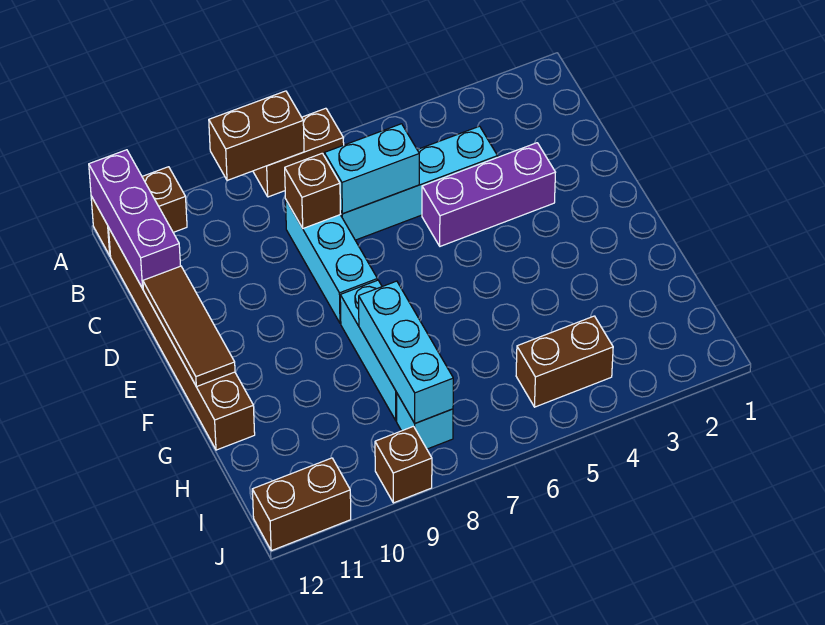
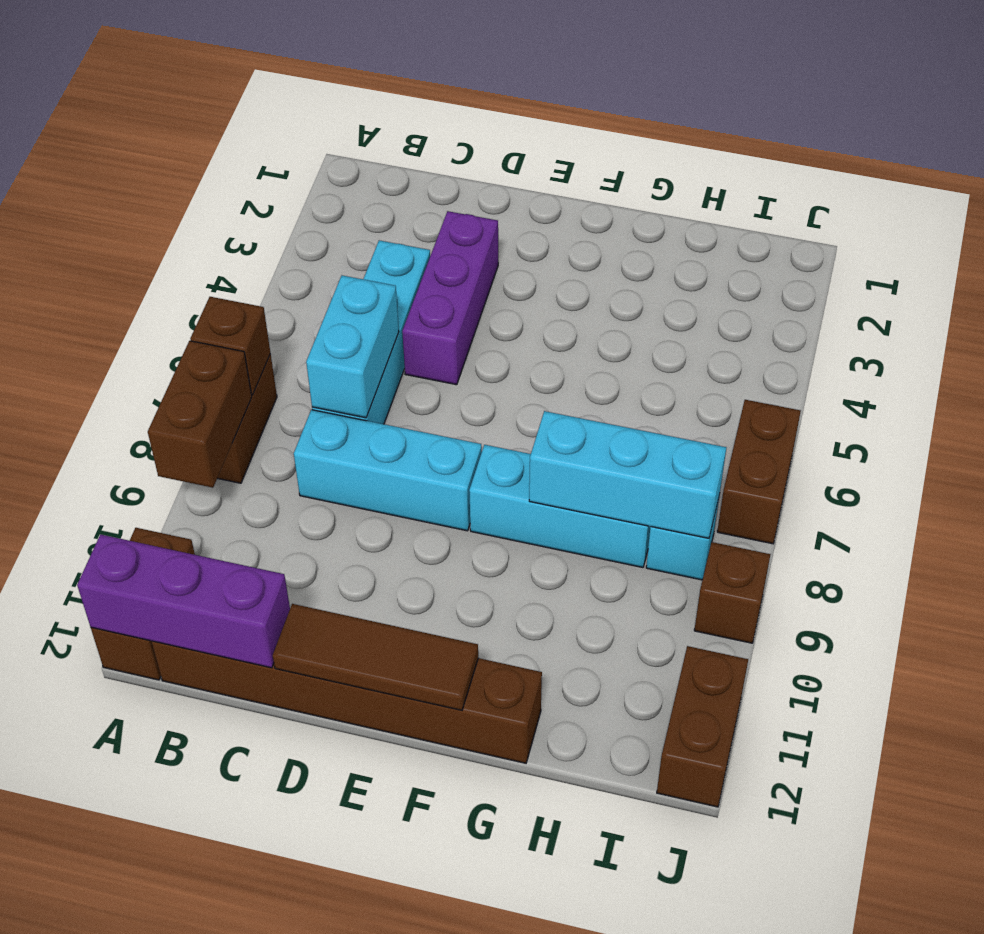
brown 1x1 brick [285,153,341,228] -> brown 1x1 brick moved to [190,297,270,395]
brown 1x2 brick [516,316,613,407] -> brown 1x2 brick moved to [717,400,801,544]

